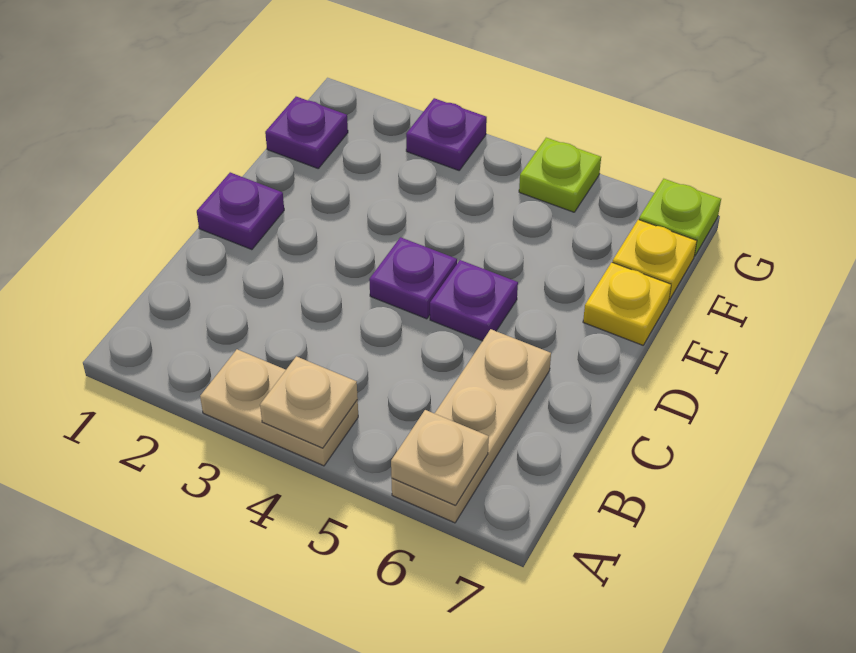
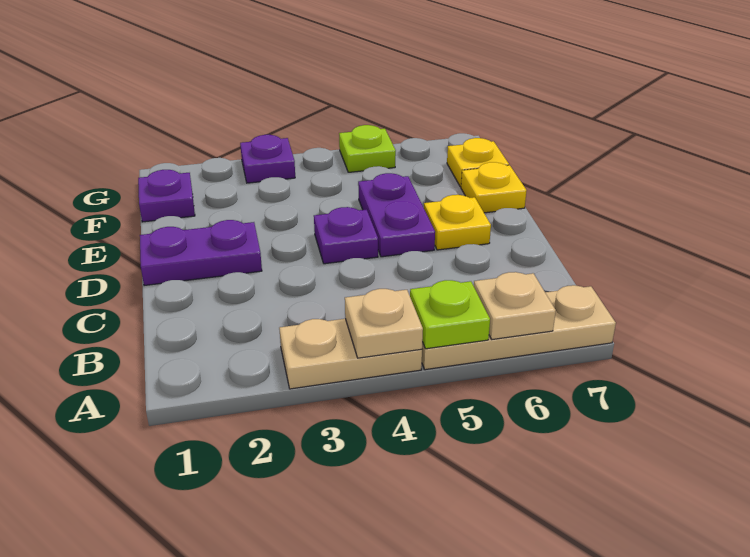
tan 1x3 plate [392,329,551,523] -> tan 1x3 plate turned to [422,285,616,370]
purple 1x1 plate [197,172,284,250] -> purple 1x2 plate [140,220,262,286]
purple 1x1 plate [430,260,518,341] -> purple 1x2 plate [358,173,435,257]
none -> yellow 1x1 plate [424,195,491,250]
lime 1x1 plate [639,179,721,256] -> lime 1x1 plate moved to [410,280,490,349]

